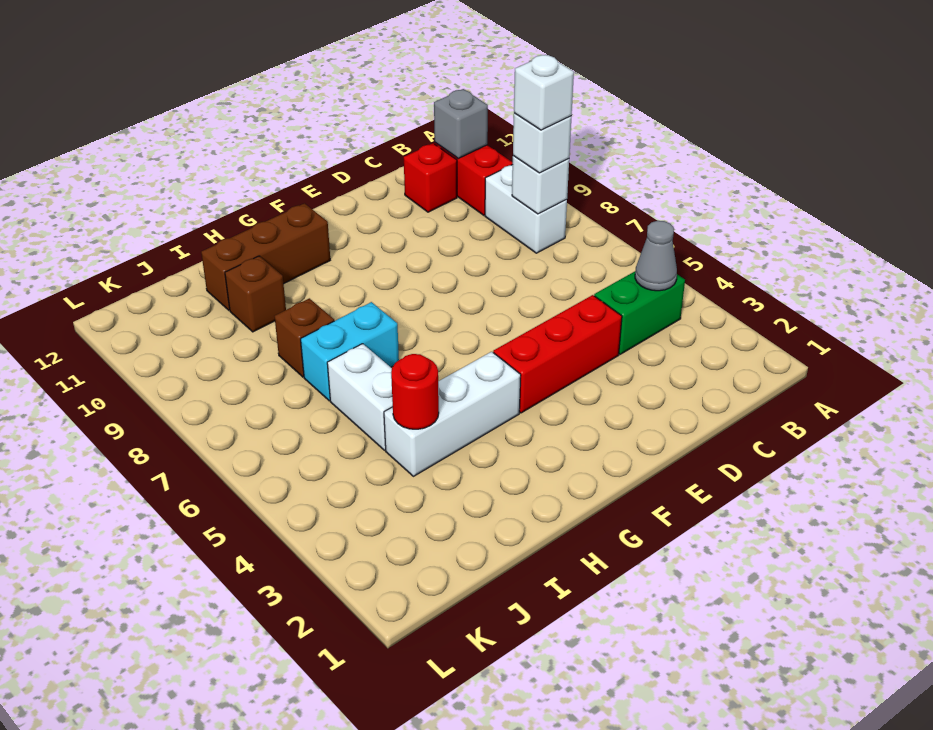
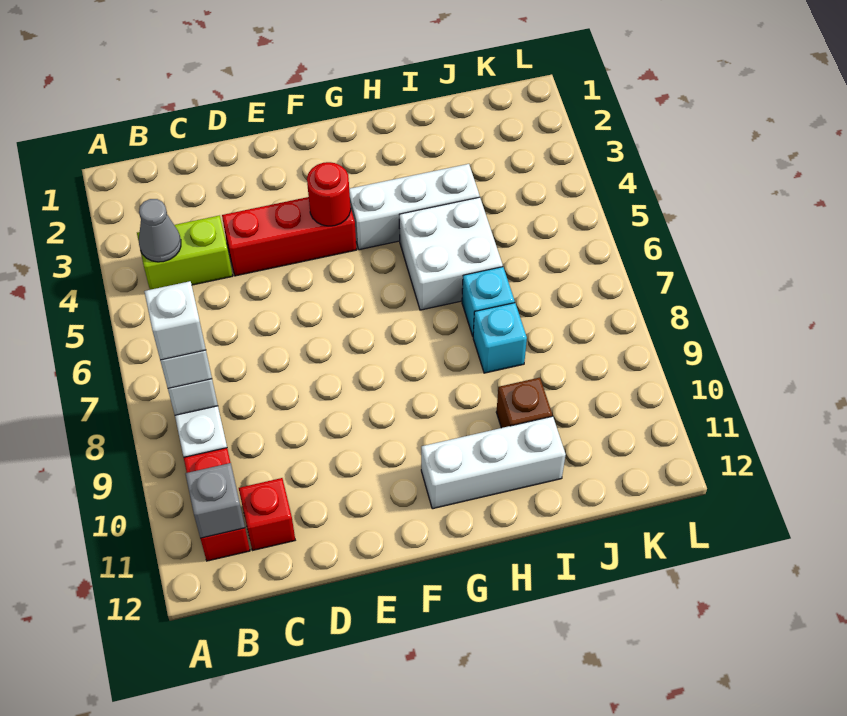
green 1x2 brick [594,272,685,354] -> lime 1x2 brick [137,215,232,290]
brown 1x3 brick [201,203,330,310] -> white 1x3 brick [421,416,566,509]
cyan 1x2 brick [301,302,399,401] -> cyan 1x1 brick [462,267,515,336]
red 1x1 round brick [391,354,439,429] -> red 1x1 round brick moved to [307,162,351,226]
white 1x2 brick [327,344,393,450] -> white 2x2 brick [399,197,503,310]
brown 1x1 brick [275,298,334,377] -> cyan 1x1 brick [473,303,527,373]

